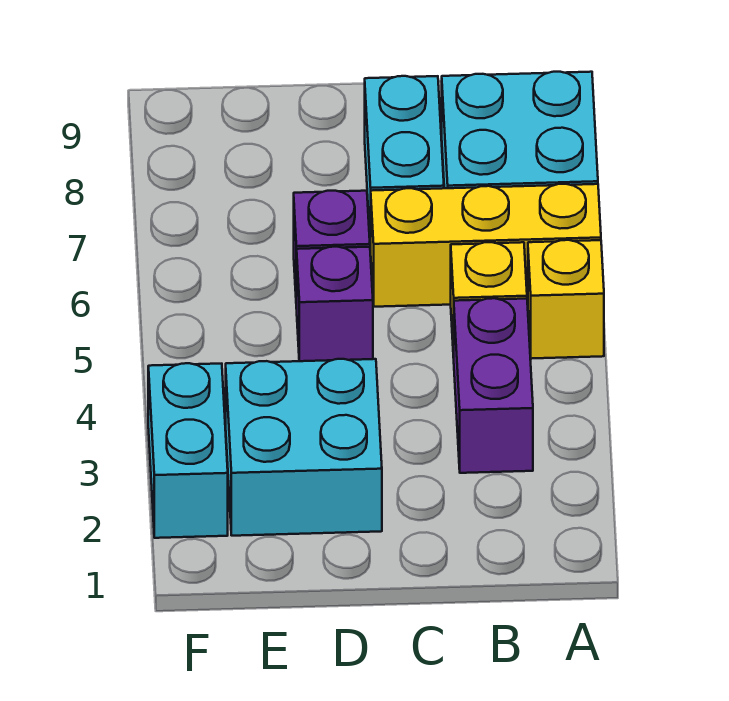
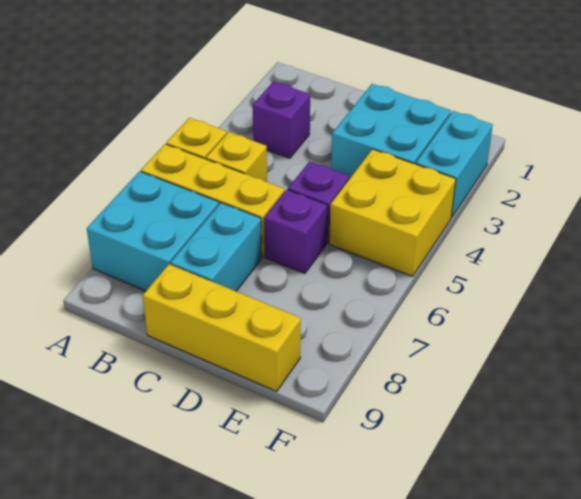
purple 1x2 brick [454,298,533,473] -> purple 1x1 brick [252,82,310,158]
none -> yellow 1x3 brick [143,264,301,391]
none -> yellow 2x2 brick [329,149,456,276]

